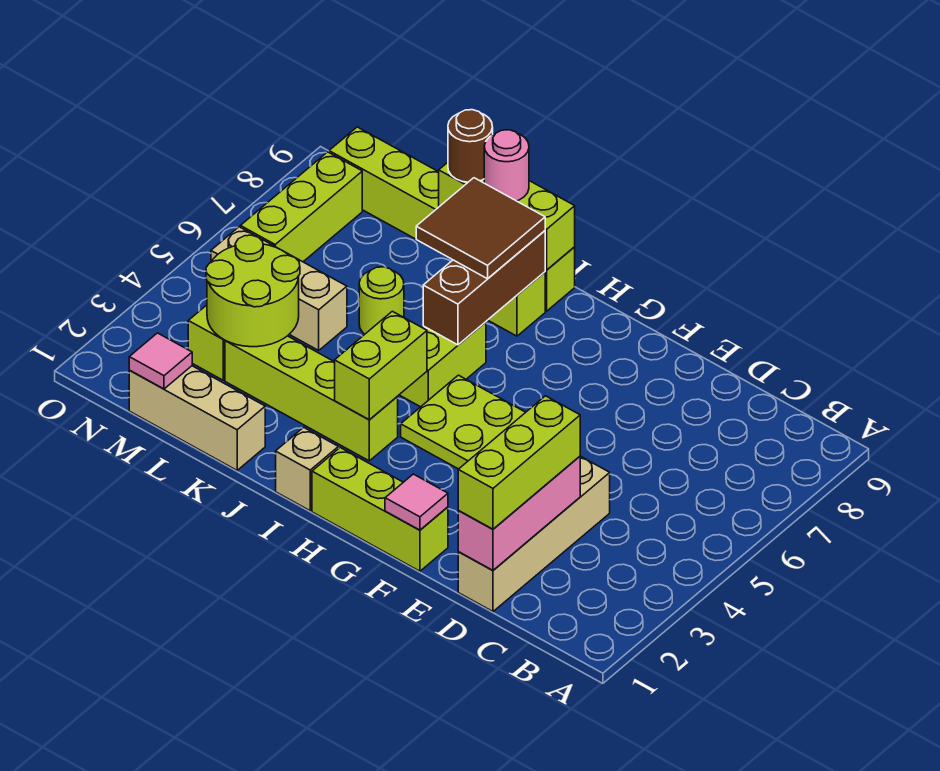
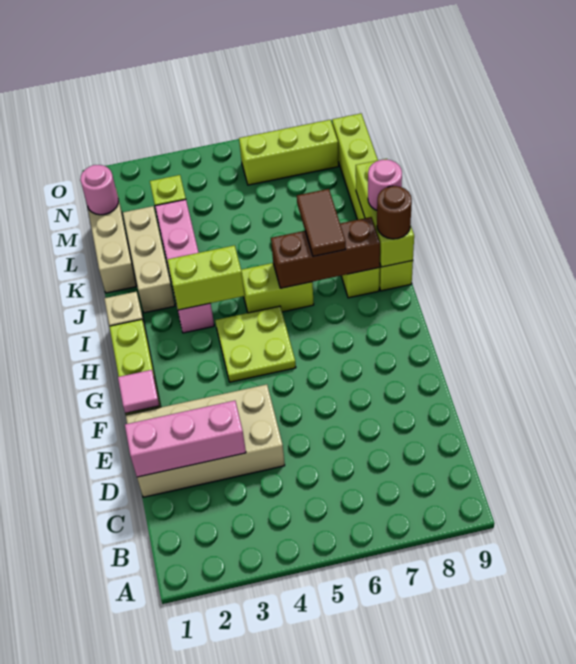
tan 1x4 brick [458,456,610,612] -> tan 2x4 brick [126,384,285,497]
lime 1x3 brick [458,396,580,529] -> none
lime 1x4 brick [225,336,398,461] -> pink 1x4 brick [155,200,214,333]
brown 2x2 tile [416,178,545,279] -> brown 1x2 tile [297,189,346,256]
lime 1x1 round brick [359,267,404,334] -> none
brown 1x1 round brick [448,110,493,182] -> brown 1x1 round brick moved to [377,186,412,239]
lime 2x2 round brick [206,235,300,347] -> none
tan 1x3 brick [211,227,347,350] -> tan 1x3 brick moved to [123,206,175,313]
pink 1x1 tile [129,333,192,389] -> pink 1x1 round brick [80,165,118,215]

